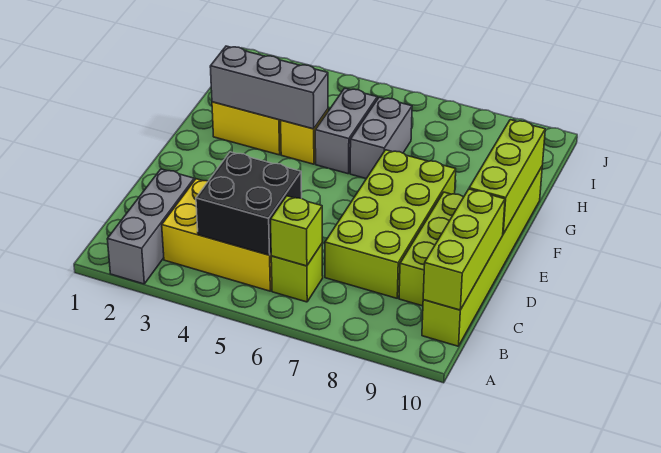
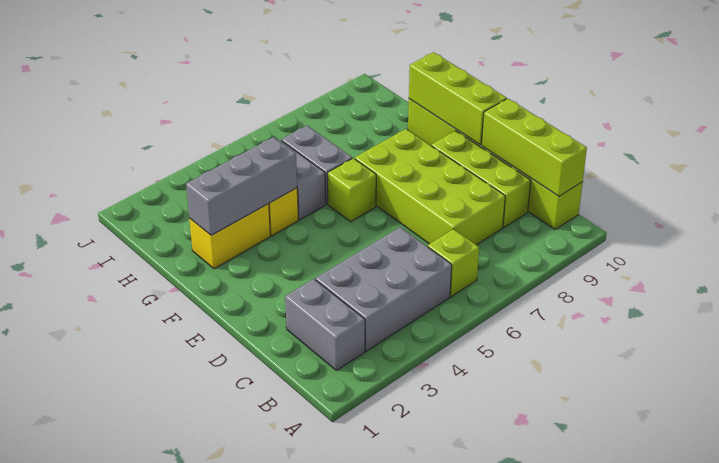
grey 1x3 brick [107,169,194,284] -> grey 1x2 brick [285,279,365,371]
yellow 2x3 brick [162,179,272,291] -> grey 2x3 brick [315,227,452,351]
black 2x2 brick [196,152,302,255] -> none
lime 1x1 brick [271,196,322,266] -> lime 1x1 brick moved to [328,158,376,222]

